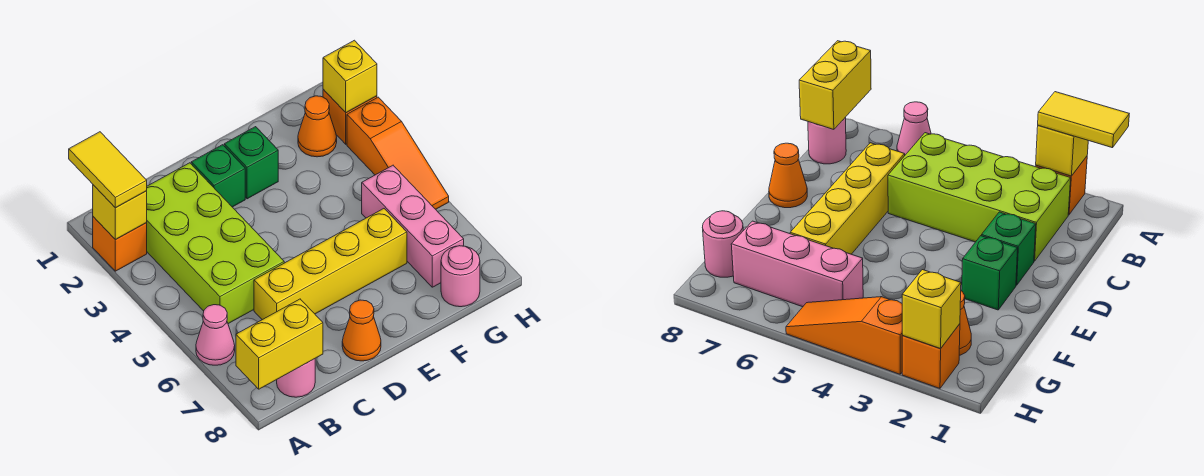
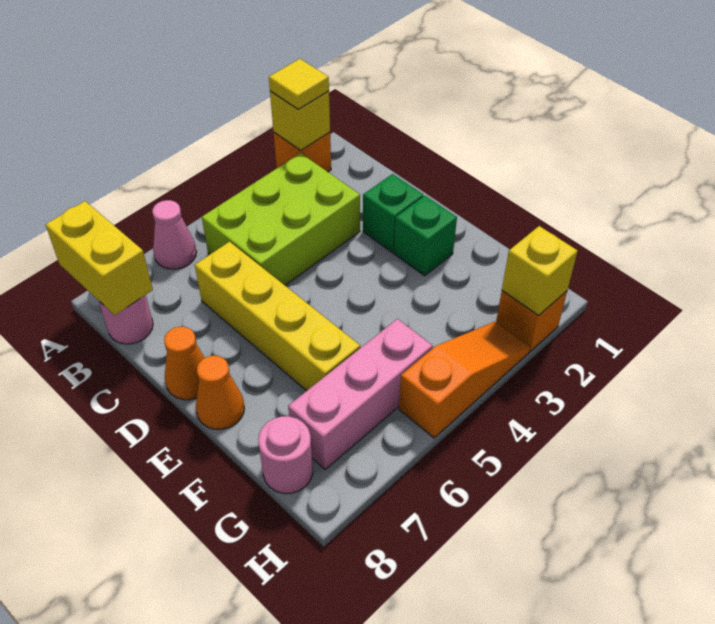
yellow 1x2 tile [69,132,147,208] -> yellow 1x1 tile [269,59,329,110]
lime 2x4 brick [147,163,284,324] -> lime 2x3 brick [202,153,360,285]
orange 1x1 cone [298,96,337,157] -> orange 1x1 cone moved to [196,356,244,429]
orange 1x3 slope [347,97,449,209] -> orange 1x3 slope turned to [399,322,530,438]

